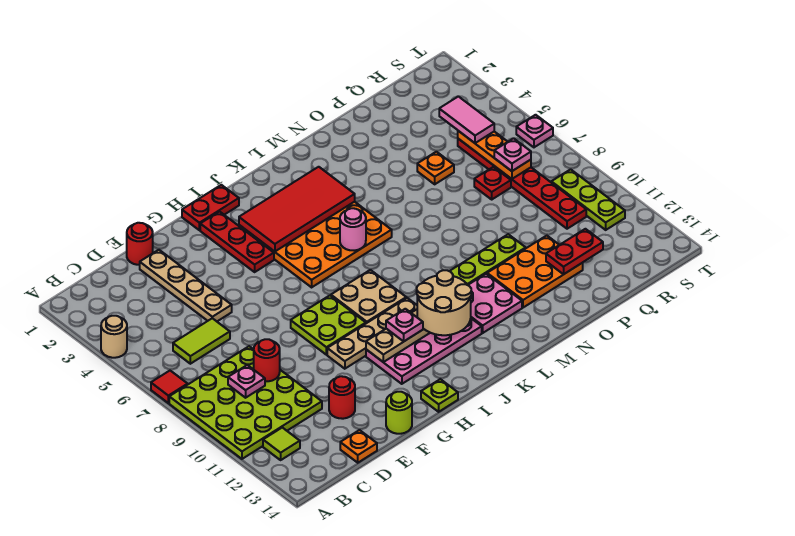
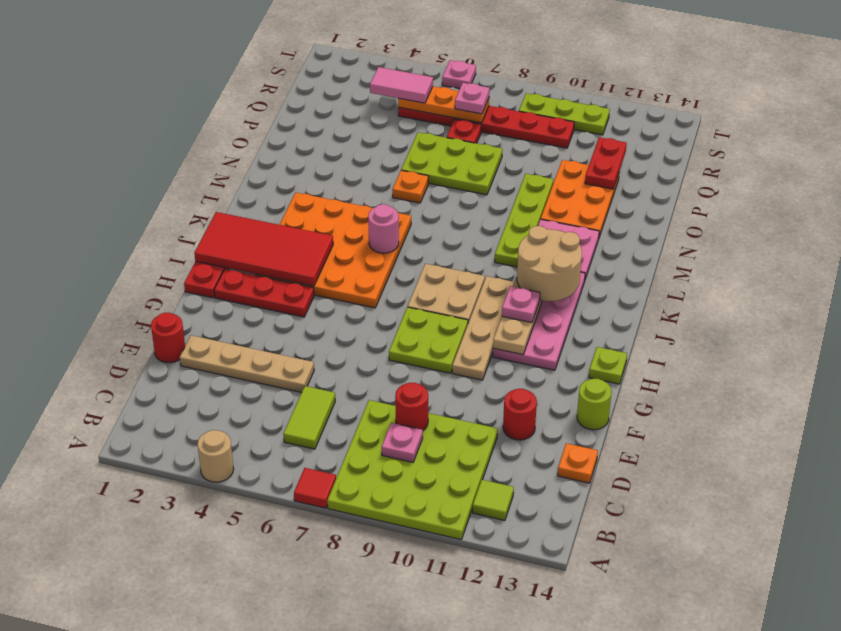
red 2x4 tile [239,167,355,252] -> red 2x4 tile turned to [194,212,333,286]
none -> lime 2x3 plate [401,132,502,195]
orange 1x1 plate [417,152,454,184] -> orange 1x1 plate moved to [392,170,428,203]

